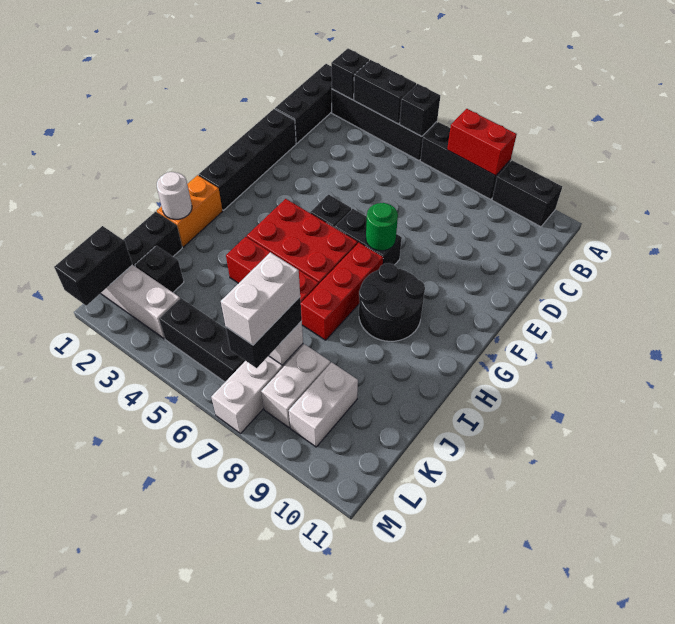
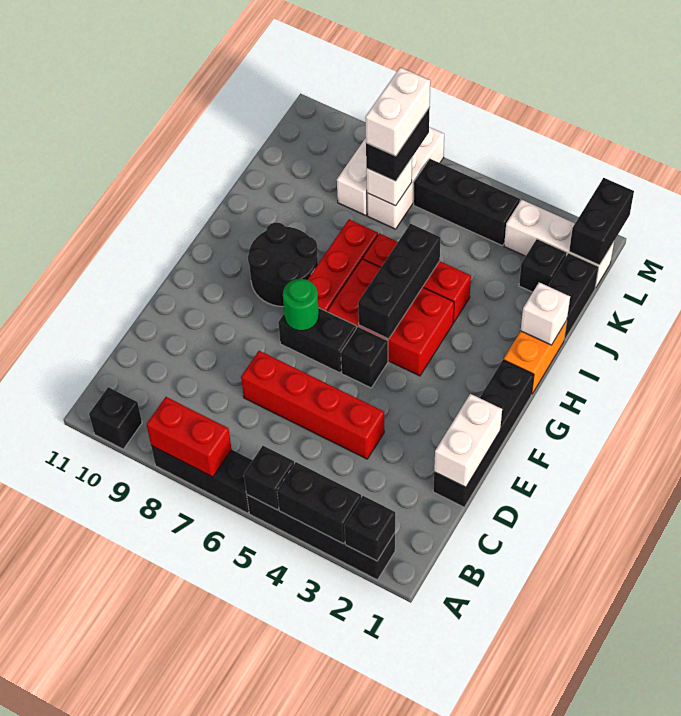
black 1x3 brick [275,64,332,143] -> black 1x3 brick moved to [358,224,441,339]
black 1x2 brick [492,160,562,227] -> black 1x1 brick [89,387,142,449]
none -> red 1x4 brick [241,351,384,459]
white 1x1 round brick [157,172,192,220] -> white 1x1 brick [521,282,570,345]
white 1x2 brick [289,362,358,447] -> white 1x2 brick moved to [434,394,502,487]

